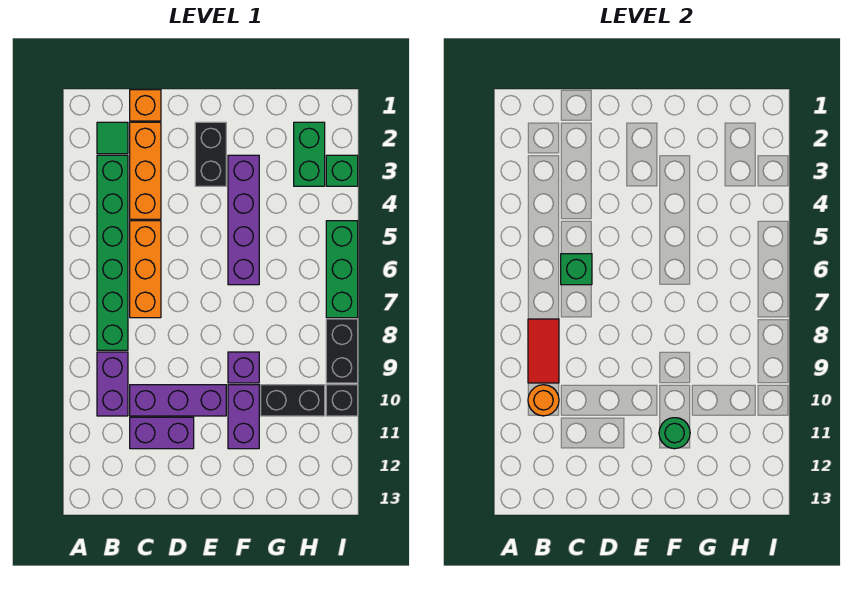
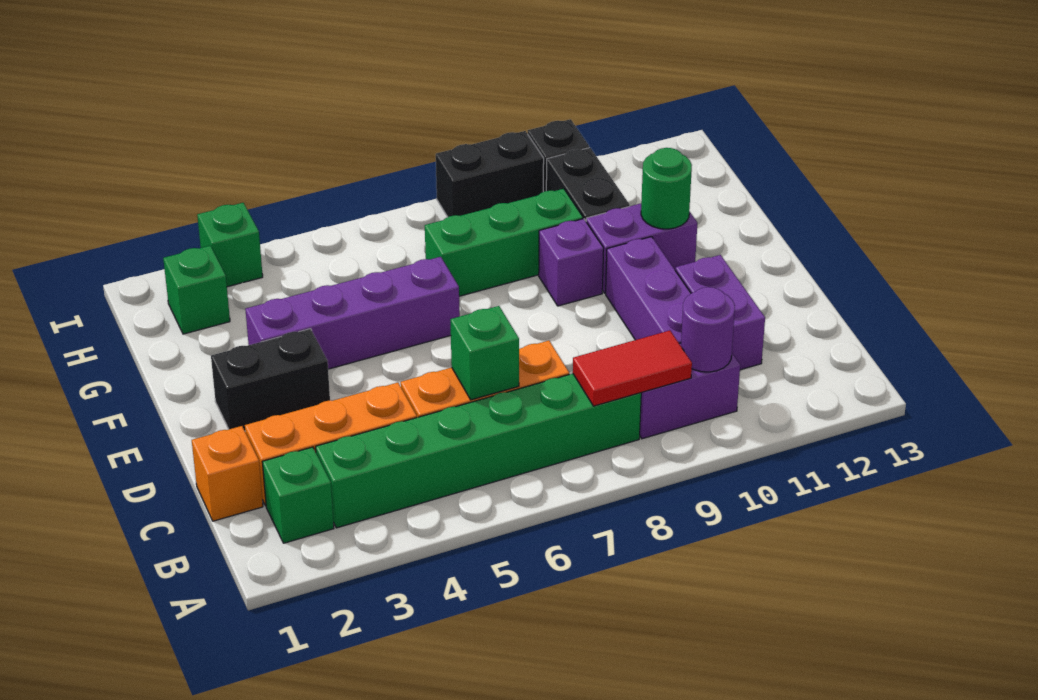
green 1x1 tile [97,122,128,154] -> green 1x1 brick [262,447,334,543]
orange 1x1 round brick [528,385,559,416] -> purple 1x1 round brick [681,287,735,372]
green 1x2 brick [294,122,325,186] -> green 1x1 brick [163,246,230,334]
green 1x3 brick [326,221,358,318] -> green 1x3 brick moved to [425,189,583,296]

